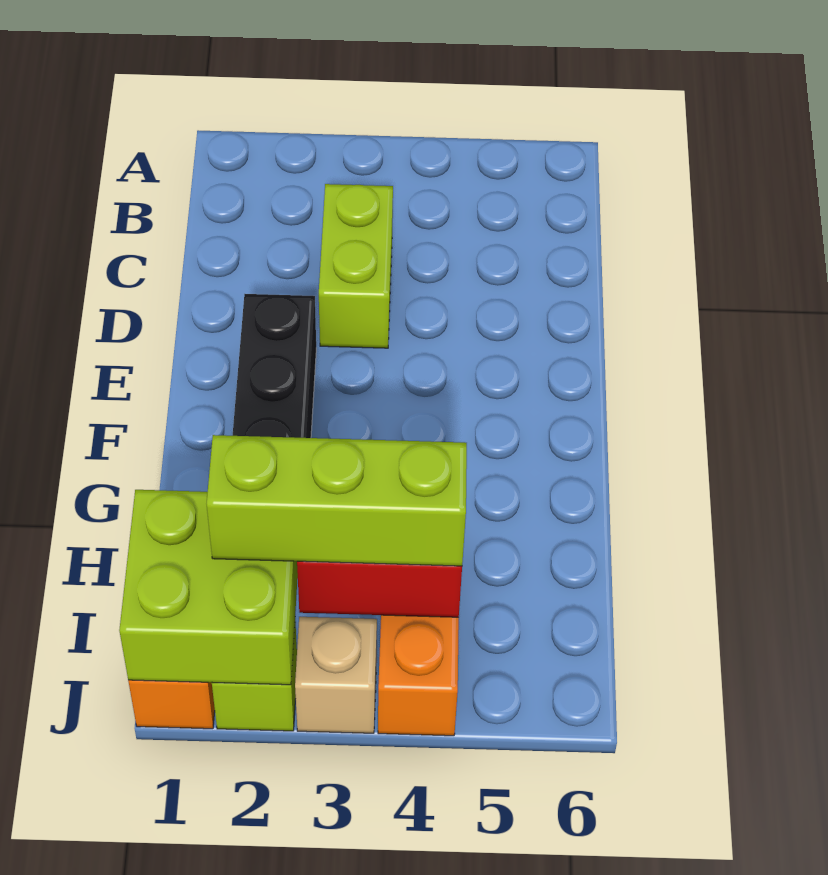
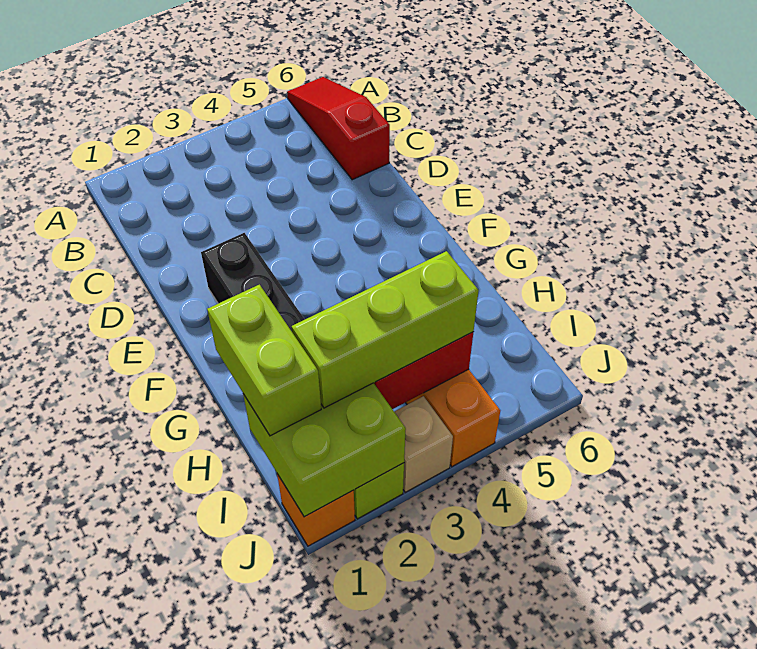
none -> red 1x3 slope [287,77,390,180]
lime 1x2 brick [319,184,393,348] -> lime 1x2 brick moved to [207,285,321,436]

